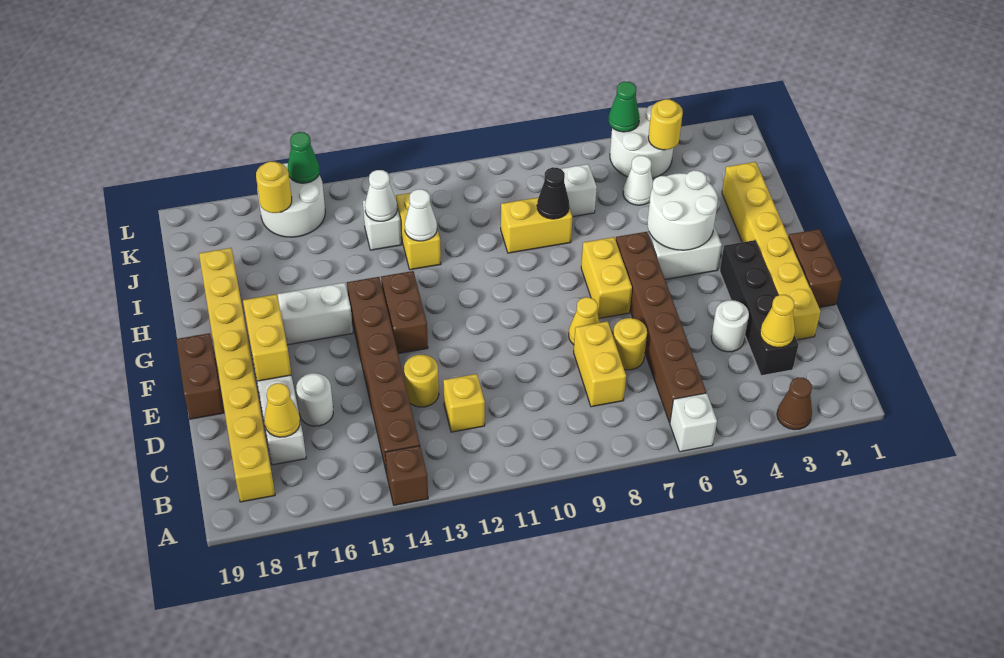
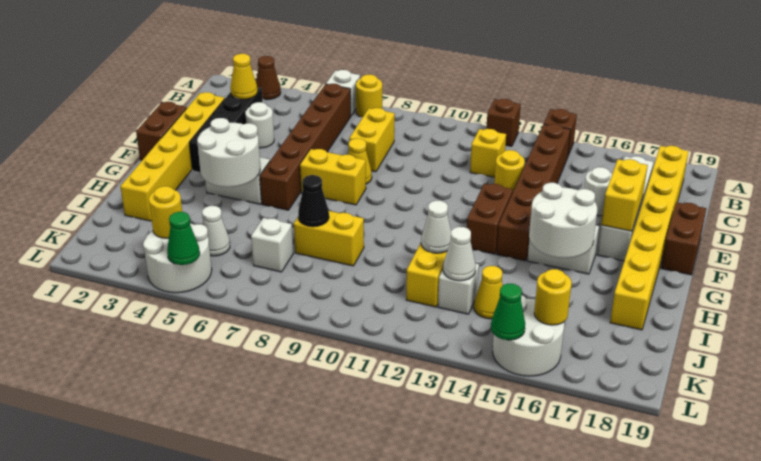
none -> brown 1x1 brick [486,99,521,146]
yellow 1x1 cone [264,383,300,437] -> yellow 1x1 cone moved to [474,266,503,319]
yellow 1x1 round brick [613,318,647,370] -> yellow 1x1 round brick moved to [356,75,382,117]
yellow 1x2 brick [581,237,632,318] -> yellow 1x2 brick turned to [300,149,366,205]
none -> white 2x2 round brick [529,183,597,258]

